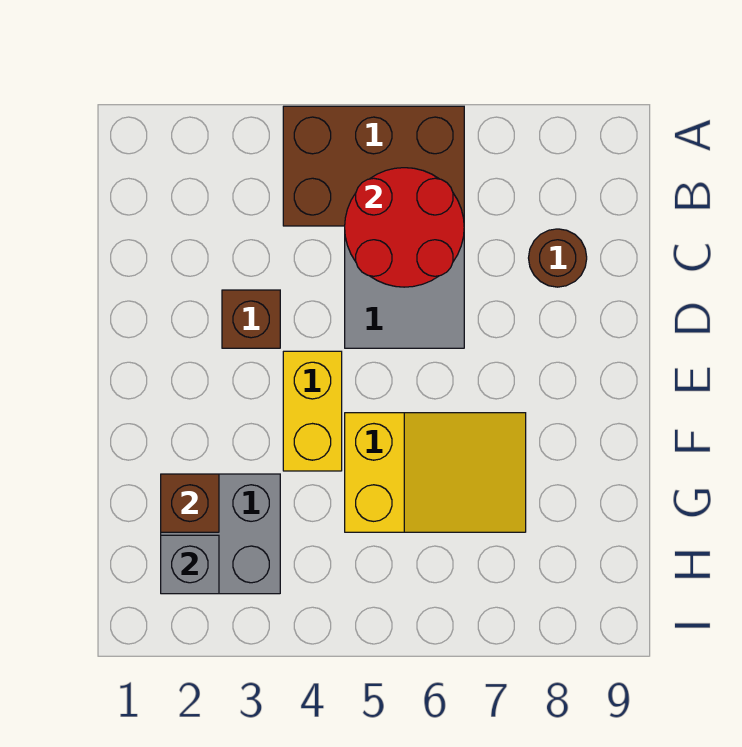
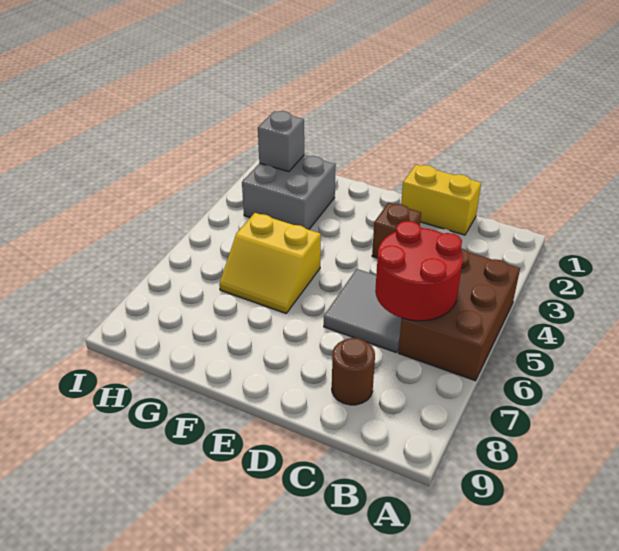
yellow 1x2 brick [283,351,342,471] -> yellow 1x2 brick moved to [401,165,481,235]
yellow 2x3 slope [345,413,526,532] -> yellow 2x2 slope [219,213,321,313]
brown 1x1 brick [161,474,219,532] -> none

